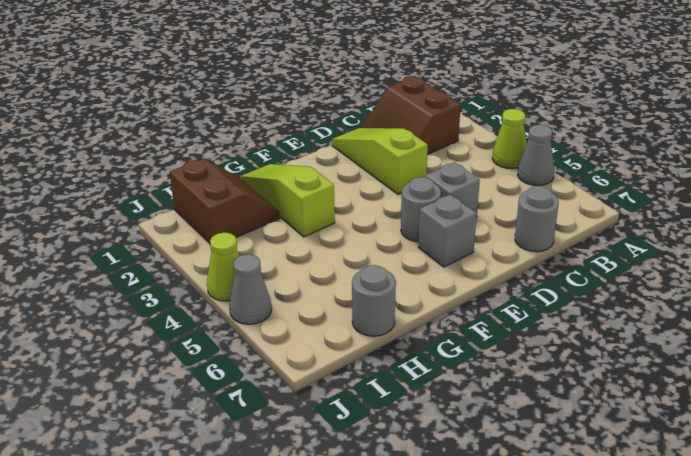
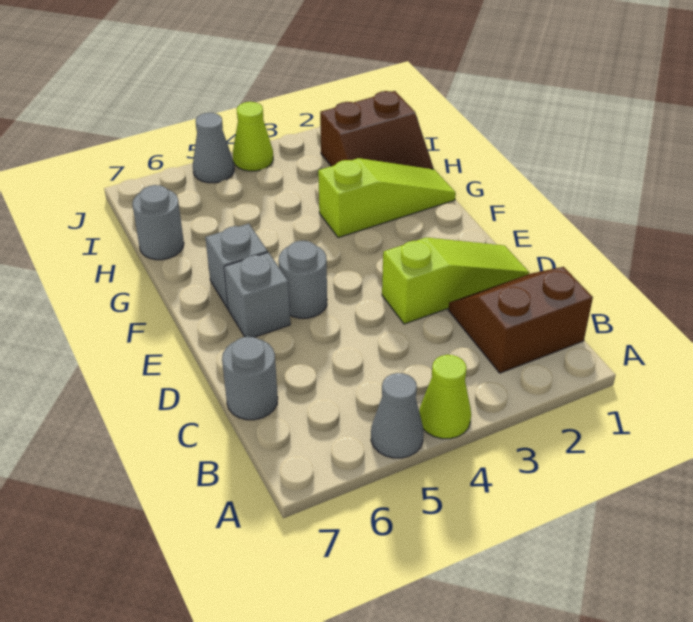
grey 1x1 brick [425,162,480,218] -> grey 1x1 brick moved to [205,224,268,308]

